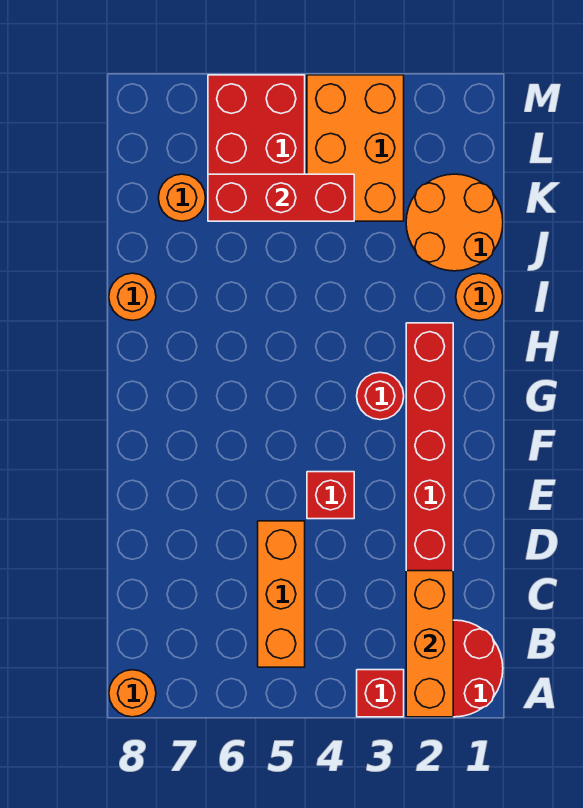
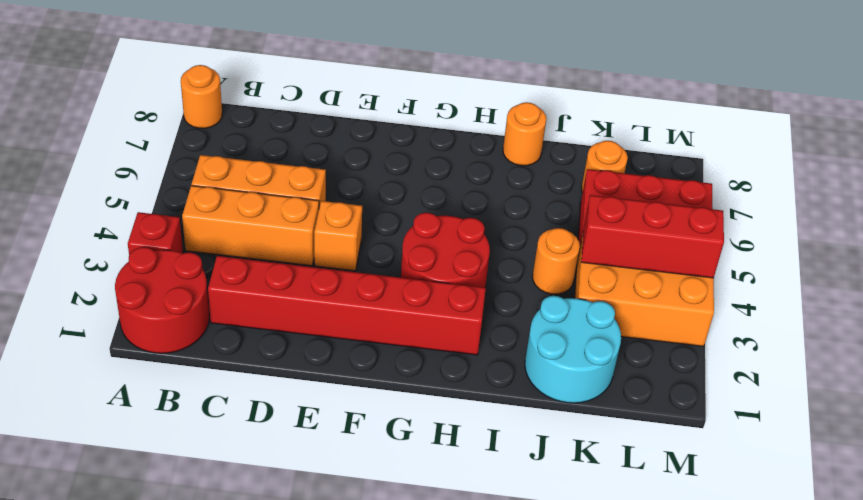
orange 1x3 brick [406,571,453,717] -> orange 1x3 brick moved to [182,186,319,266]
red 1x1 brick [307,472,354,519] -> orange 1x1 brick [314,201,362,271]
red 1x1 round brick [357,372,404,420] -> red 2x2 round brick [401,213,490,287]
orange 1x1 round brick [456,273,503,320] -> orange 1x1 round brick moved to [533,228,580,294]
orange 2x2 round brick [406,174,503,271] -> cyan 2x2 round brick [525,296,621,403]
red 1x3 brick [208,174,354,221] -> red 1x3 brick turned to [581,195,724,278]

